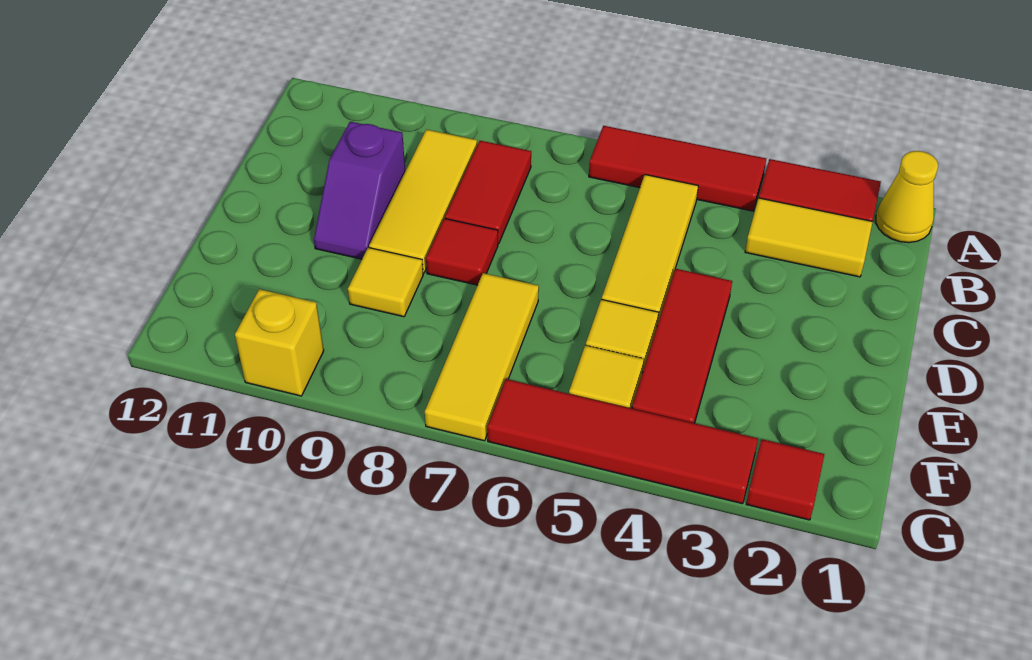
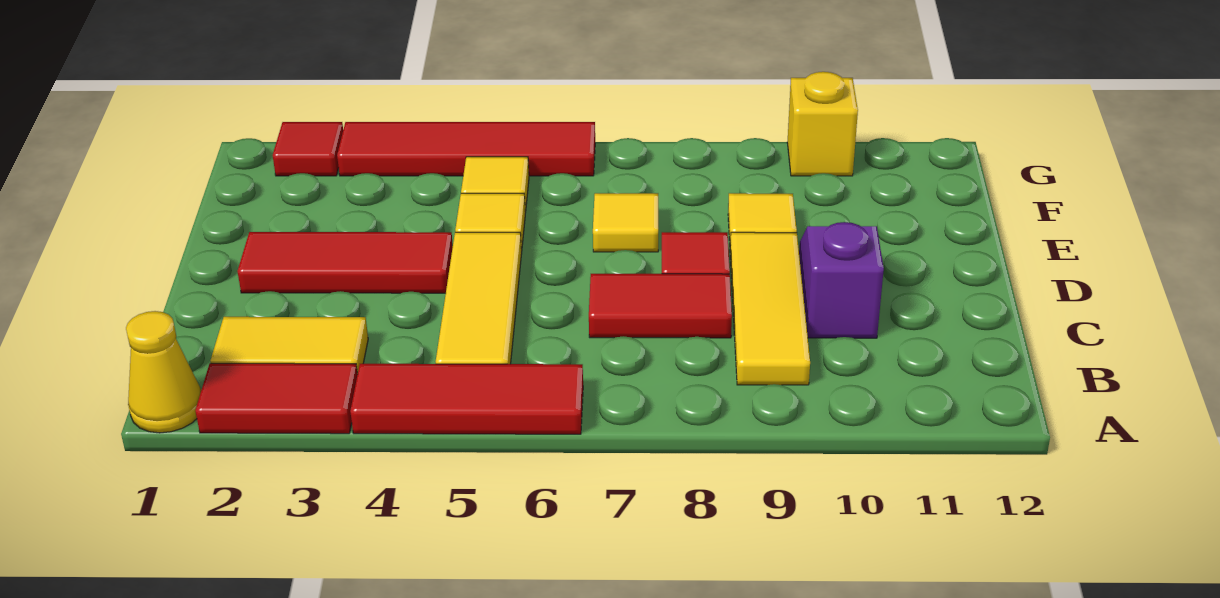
red 1x2 tile [445,141,531,244] -> red 1x2 tile turned to [589,274,732,338]
red 1x3 tile [632,269,732,423] -> red 1x3 tile turned to [237,232,453,293]
yellow 1x3 tile [425,273,539,441] -> yellow 1x1 tile [593,193,658,252]

